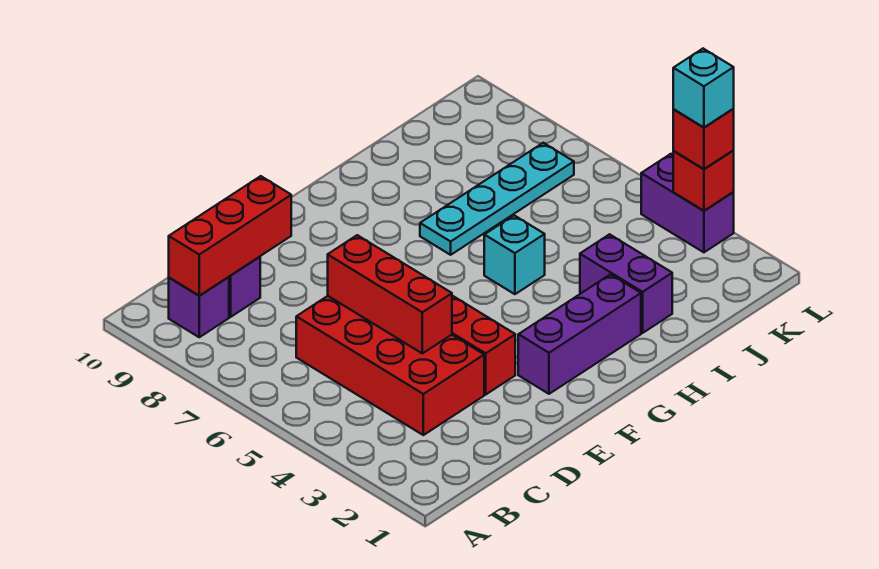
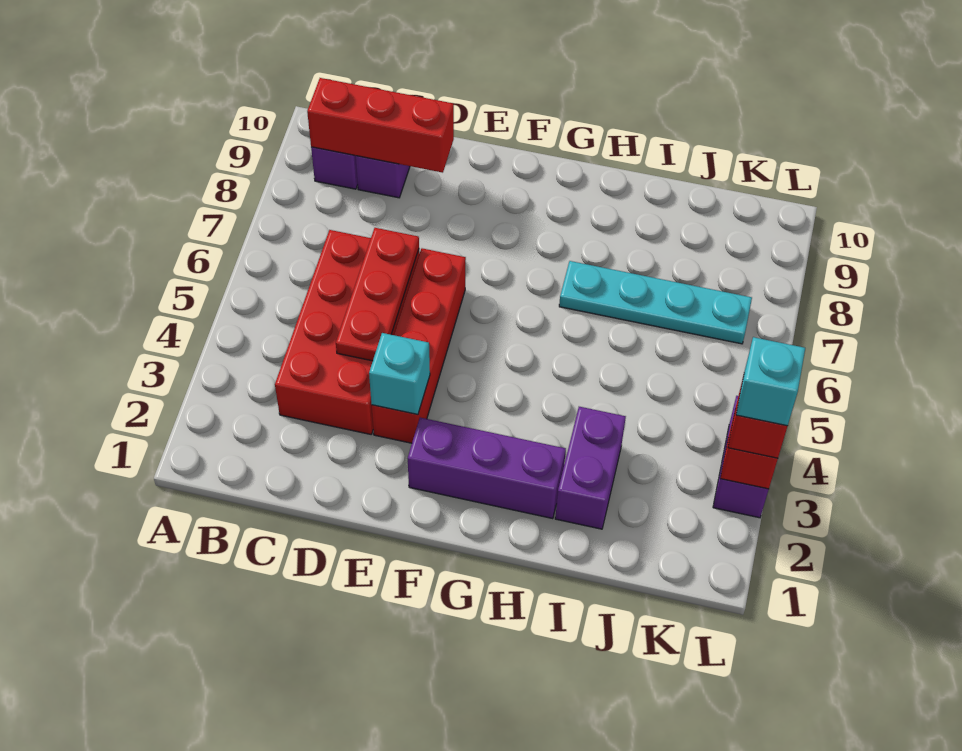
red 1x3 brick [328,235,452,353] -> red 1x3 plate [336,228,419,361]
cyan 1x1 brick [484,215,545,294] -> cyan 1x1 brick moved to [369,333,430,415]

